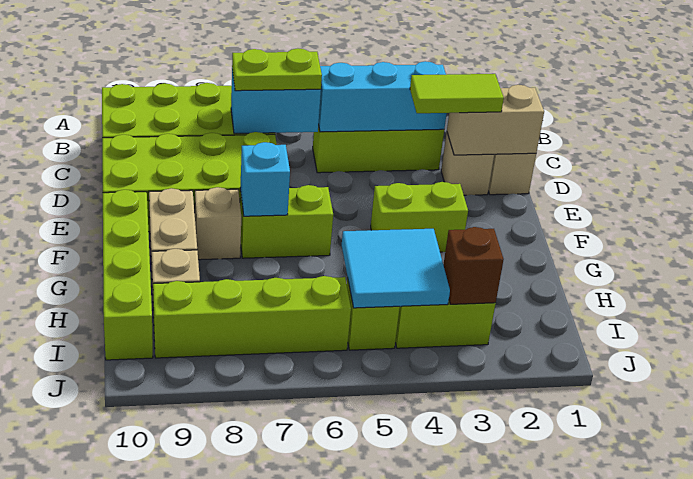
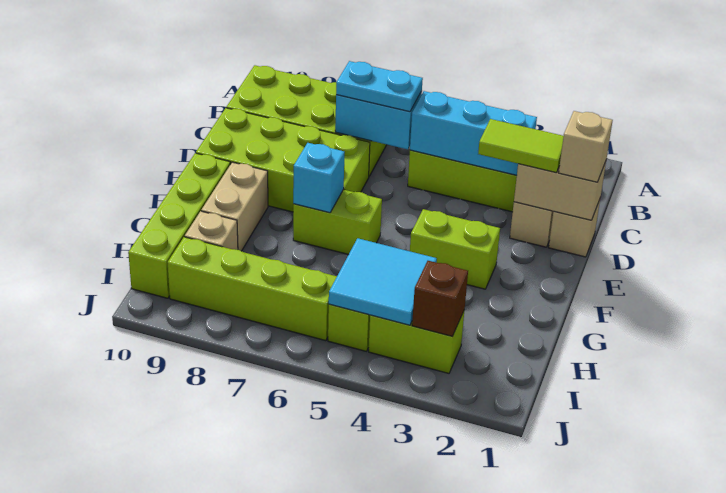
lime 1x2 plate [232,48,322,91] -> cyan 1x2 plate [336,61,423,112]
tan 1x1 brick [195,187,241,260] -> tan 1x1 brick moved to [559,111,613,182]

